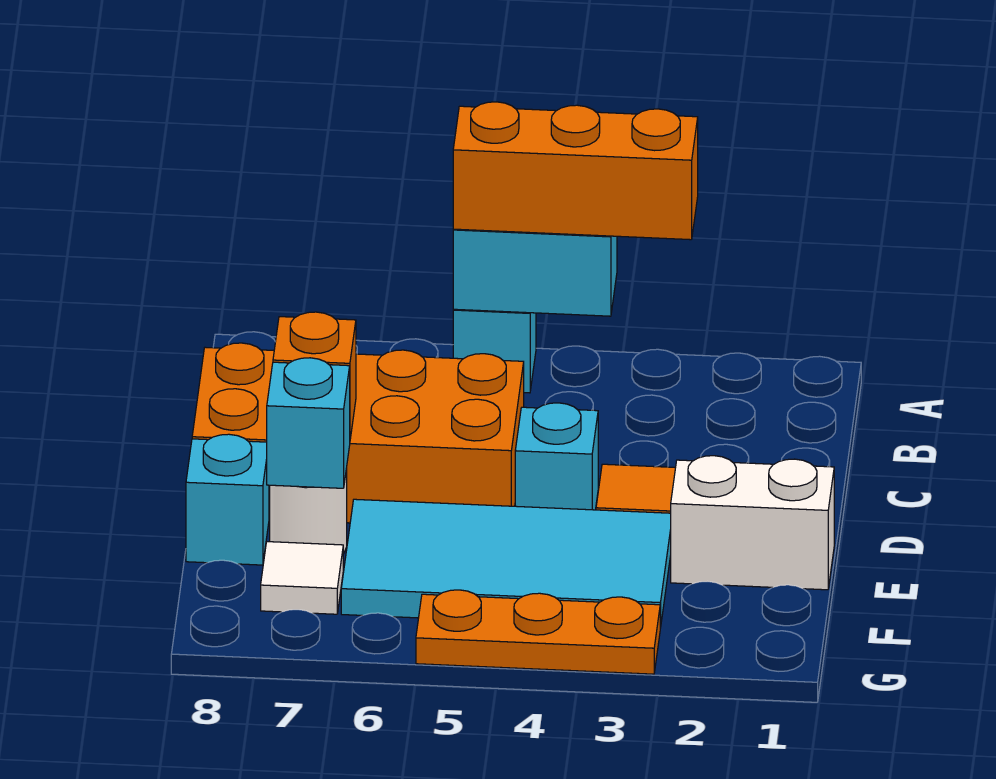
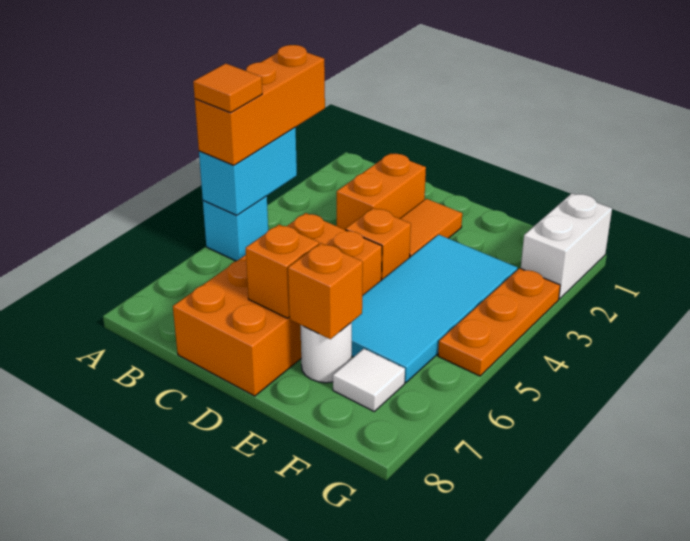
none -> orange 1x1 tile [193,63,262,113]
none -> orange 1x2 brick [337,154,426,230]
cyan 1x1 brick [515,403,598,510] -> orange 1x1 brick [345,208,411,280]
white 1x2 brick [671,456,834,590] -> white 1x2 brick moved to [521,193,612,299]
cyan 1x1 brick [267,358,350,488] -> orange 1x1 brick [288,243,363,339]
cyan 1x1 brick [186,434,269,565] -> none

